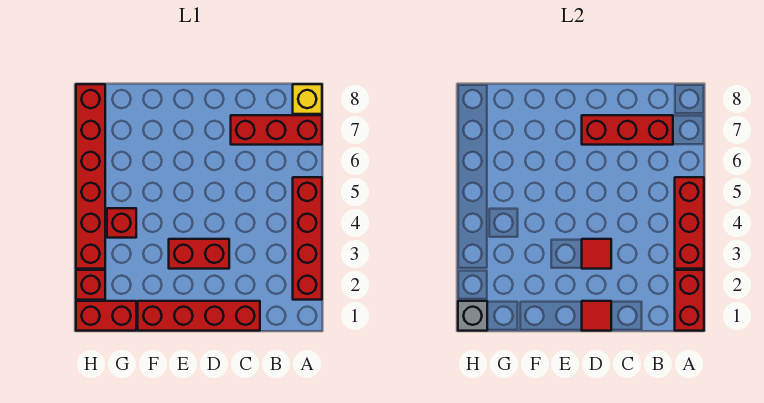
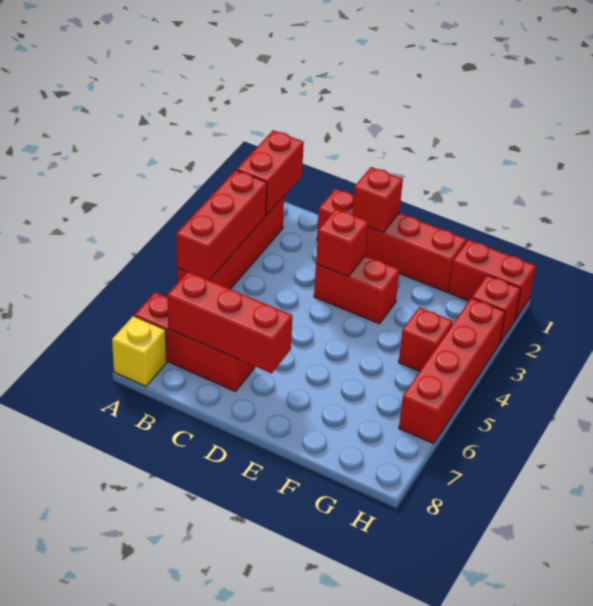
red 1x1 tile [582,301,611,331] -> red 1x1 brick [352,167,403,233]
red 1x1 tile [582,239,611,269] -> red 1x1 brick [316,209,368,277]
grey 1x1 brick [458,301,487,331] -> none
red 1x6 brick [76,84,105,269] -> red 1x4 brick [399,298,505,444]

